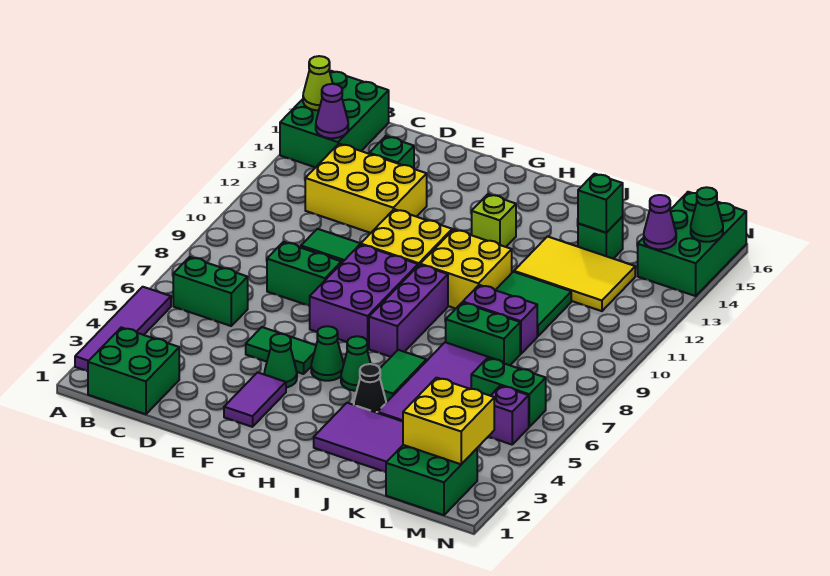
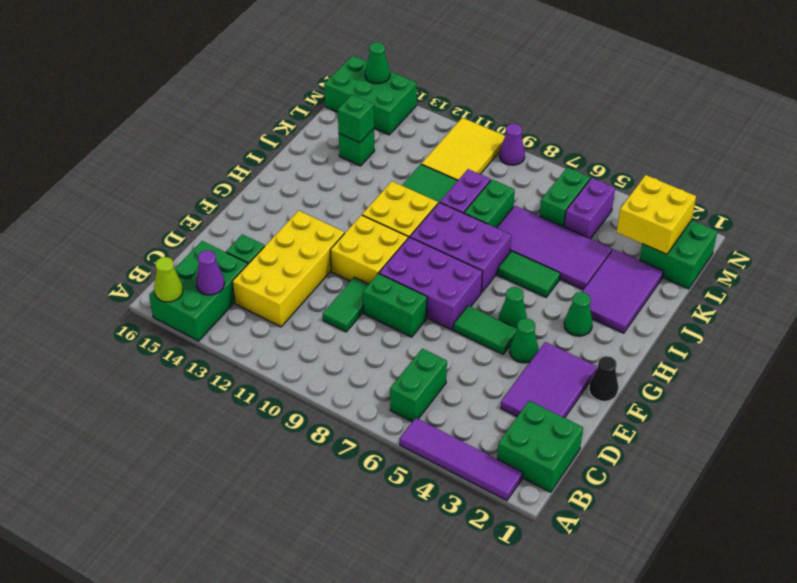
green 2x3 brick [280,71,389,167] -> green 2x3 brick turned to [149,241,248,341]
yellow 2x3 brick [305,144,427,233] -> yellow 2x4 brick [232,211,345,327]
green 1x2 brick [267,242,341,306] -> green 1x2 brick turned to [363,273,427,337]
green 1x2 tile [246,327,316,374] -> green 1x2 tile turned to [453,306,517,354]
purple 1x2 tile [224,372,286,427] -> purple 2x3 tile [501,342,597,418]
green 1x1 cone [341,336,371,391] -> green 1x1 cone moved to [564,292,592,336]
purple 1x3 brick [369,265,448,357] -> purple 2x3 brick [410,202,511,293]
lime 1x1 brick [472,194,516,247] -> none
black 1x1 cone [354,364,386,413] -> black 1x1 cone moved to [589,356,618,401]
yellow 2x3 tile [514,237,635,311] -> yellow 2x3 tile moved to [421,118,505,180]
purple 1x1 brick [488,386,529,445] -> purple 1x2 brick [564,178,615,239]
purple 1x1 cone [644,195,676,249] -> purple 1x1 cone moved to [499,124,525,165]

